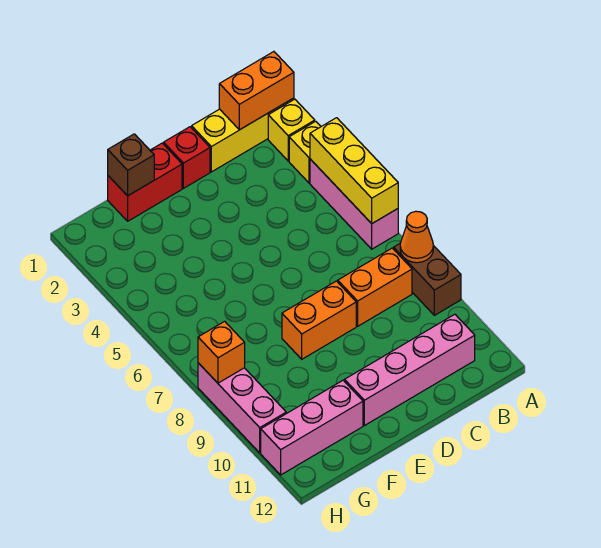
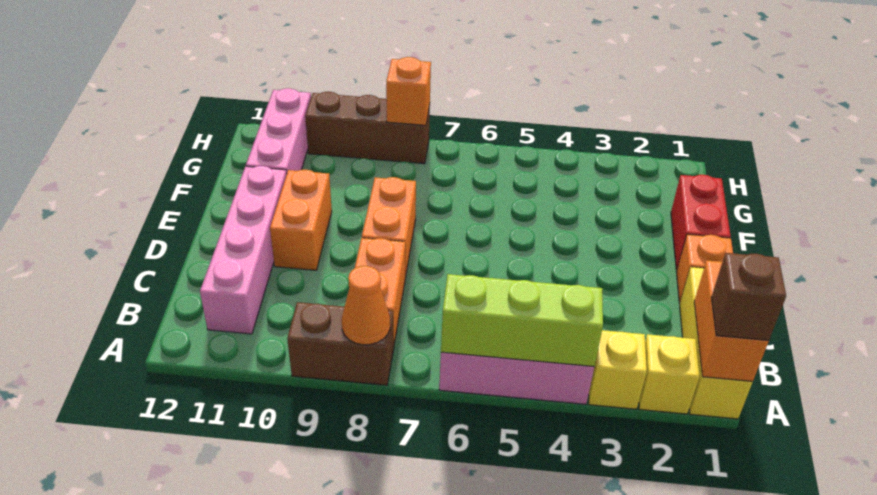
yellow 1x3 brick [310,118,398,224] -> lime 1x3 brick [441,274,603,366]
red 1x1 brick [164,127,210,188] -> orange 1x1 brick [676,234,733,303]
none -> orange 1x2 brick [270,170,332,270]
brown 1x1 brick [108,134,154,196] -> brown 1x1 brick moved to [711,253,786,340]
pink 1x3 brick [198,363,286,453] -> brown 1x3 brick [305,92,430,164]

